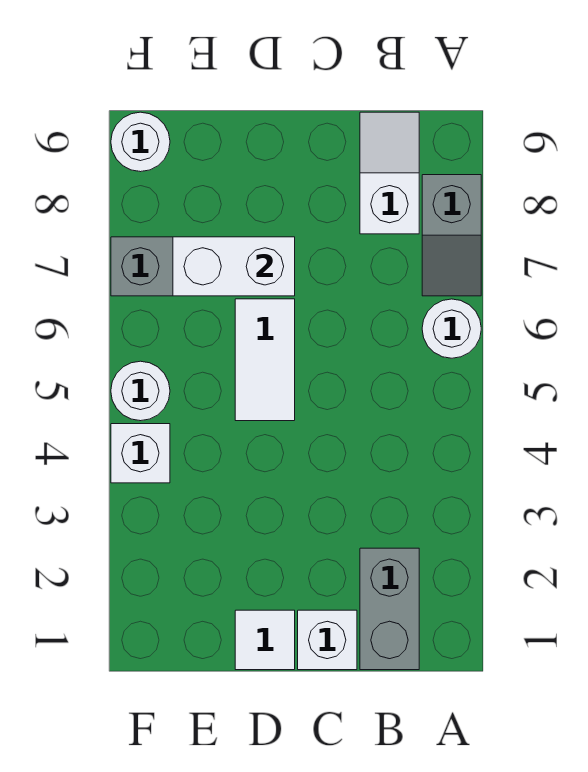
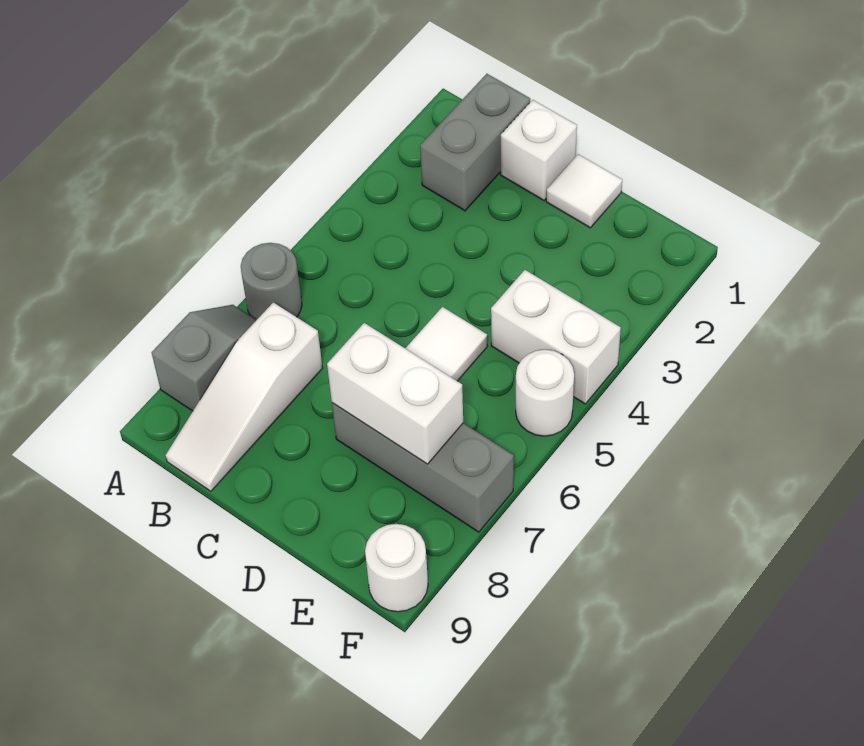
white 1x1 round brick [422,299,481,358] -> grey 1x1 round brick [241,243,302,320]
white 1x2 slope [360,112,419,234] -> white 1x3 slope [166,302,323,491]
white 1x1 brick [111,424,170,483] -> white 1x2 brick [491,270,621,404]

